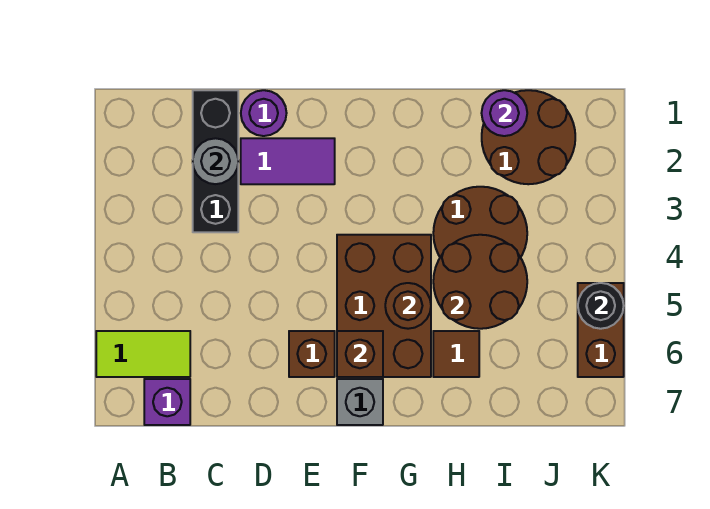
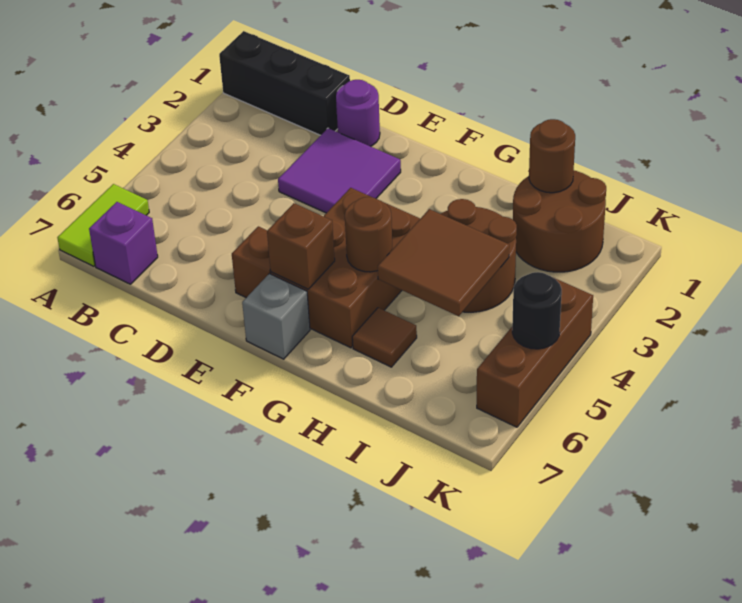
lime 1x2 tile [96,331,190,377] -> lime 1x2 tile turned to [57,184,149,266]
black 1x3 brick [193,90,238,232] -> black 1x3 brick turned to [219,31,350,135]
grey 1x1 round brick [193,138,238,184] -> none
purple 1x2 tile [241,138,335,184] -> purple 2x2 tile [278,128,401,213]
brown 2x2 round brick [433,235,527,329] -> brown 2x2 tile [378,209,509,316]
purple 1x1 round brick [482,90,527,136] -> brown 1x1 round brick [529,119,575,193]
brown 1x2 brick [578,283,624,377] -> brown 1x3 brick [477,278,593,427]

